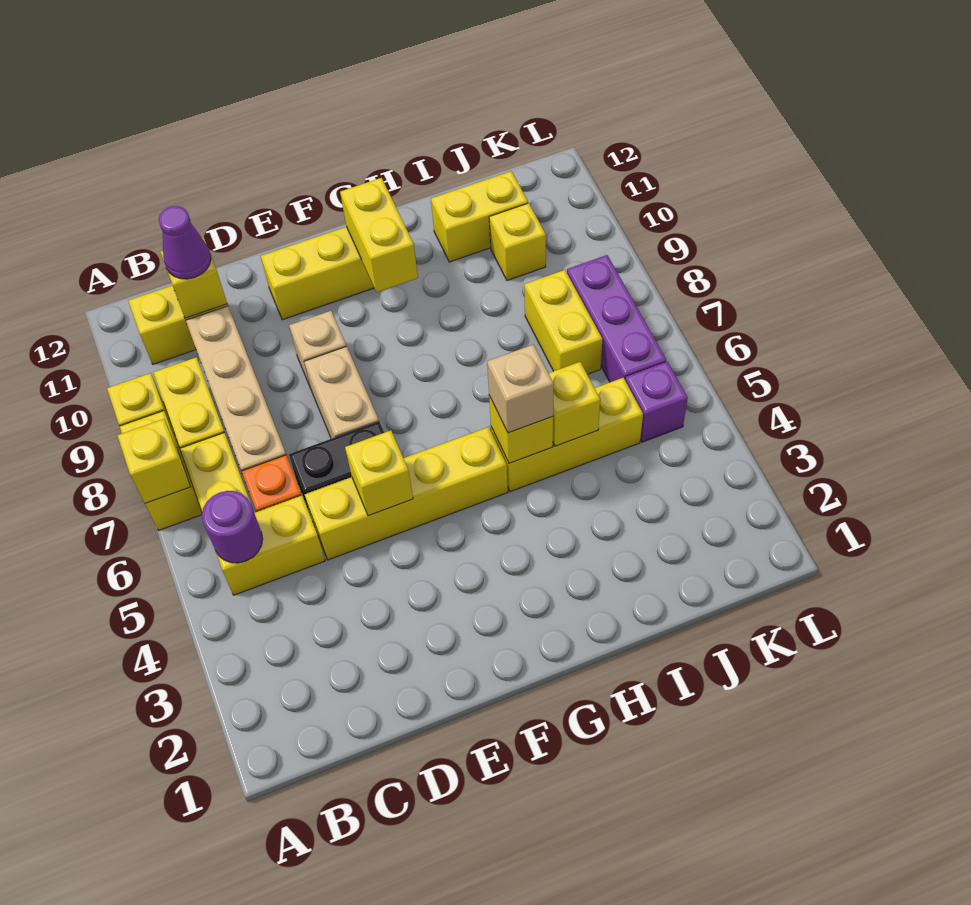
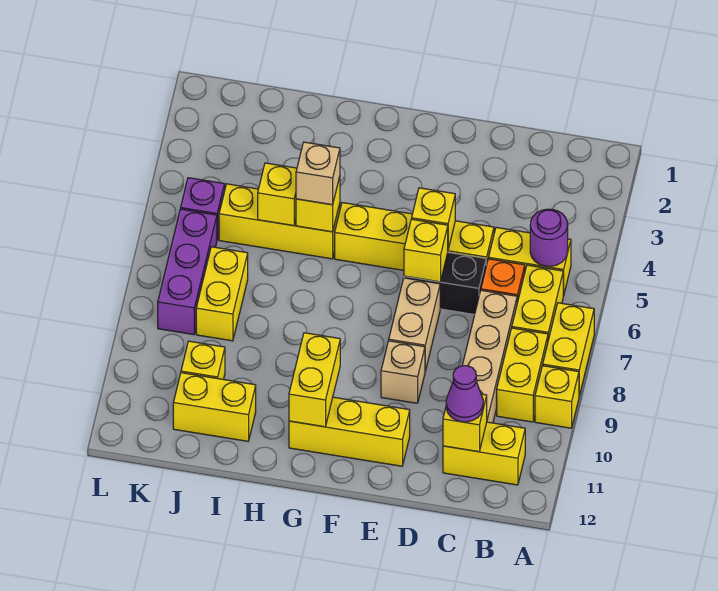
yellow 1x1 brick [117,419,190,503] -> yellow 1x1 brick moved to [404,219,448,282]

